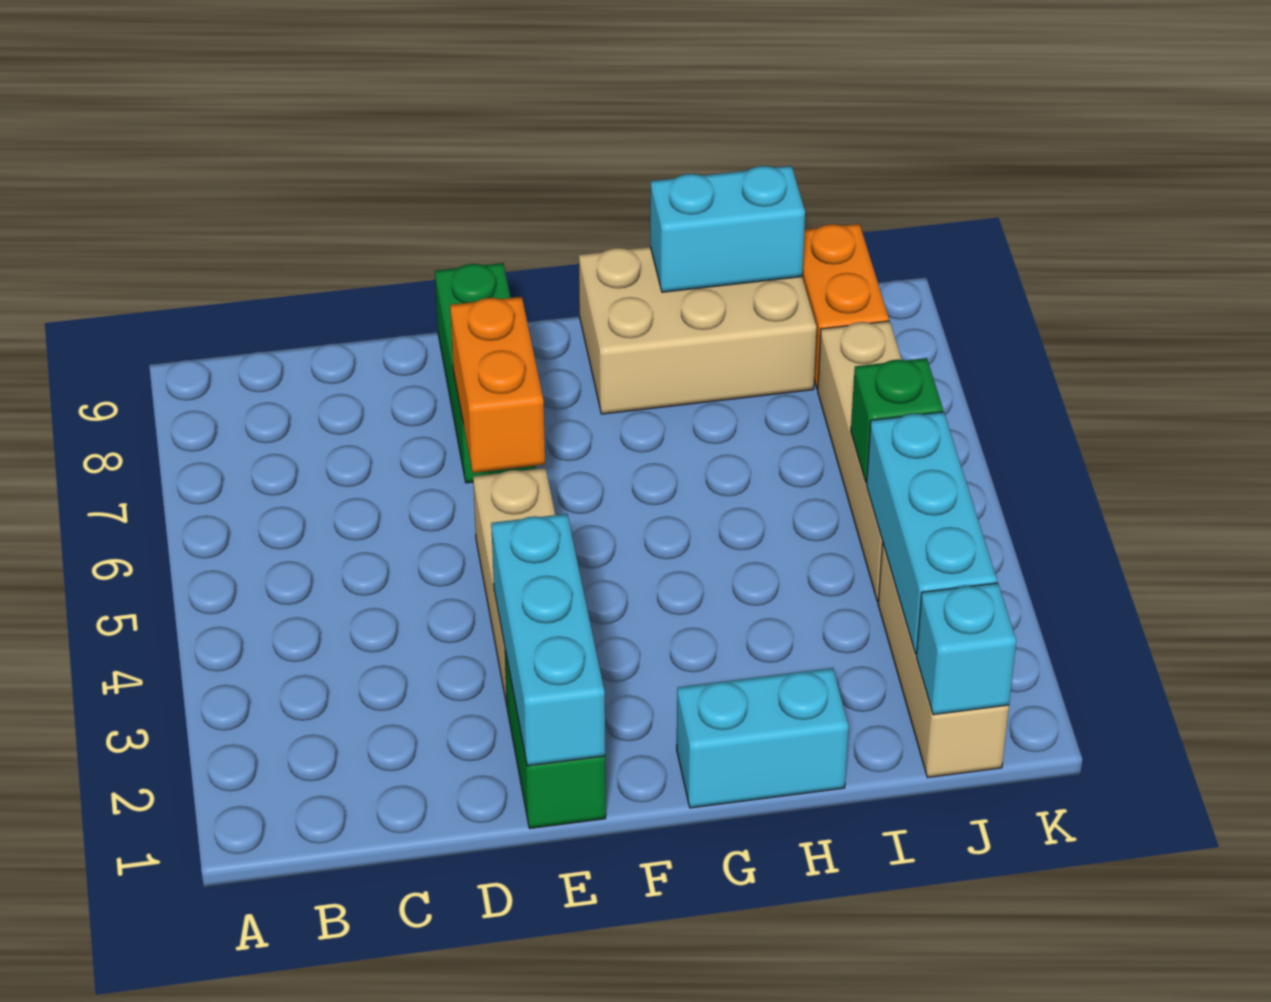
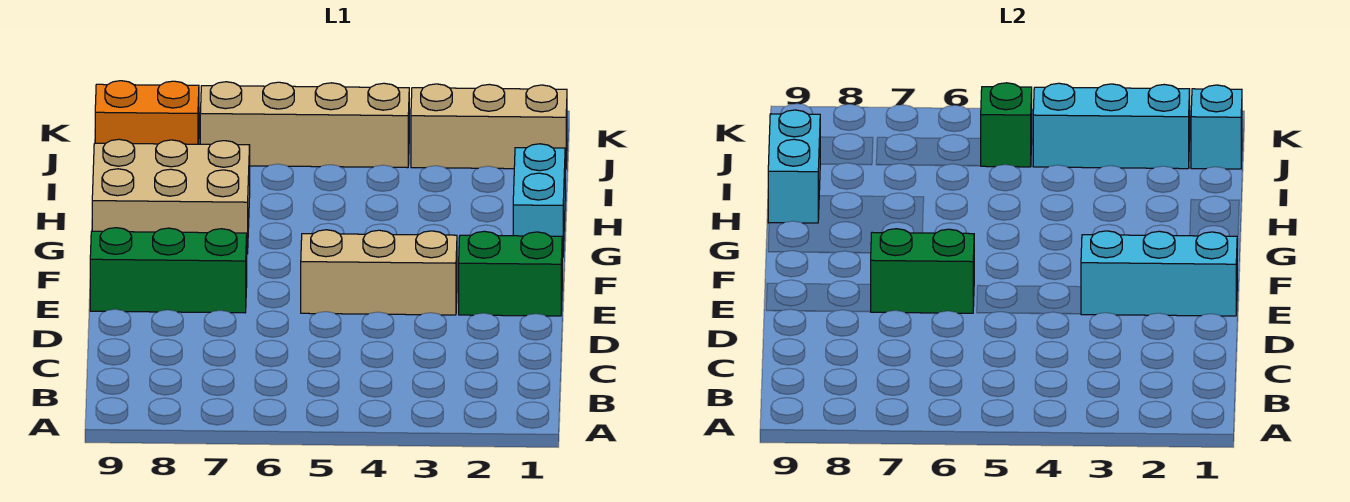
orange 1x2 brick [450,297,545,473] -> green 1x2 brick [871,229,974,313]
tan 2x3 brick [579,247,817,414] -> tan 2x3 brick turned to [92,139,250,254]

